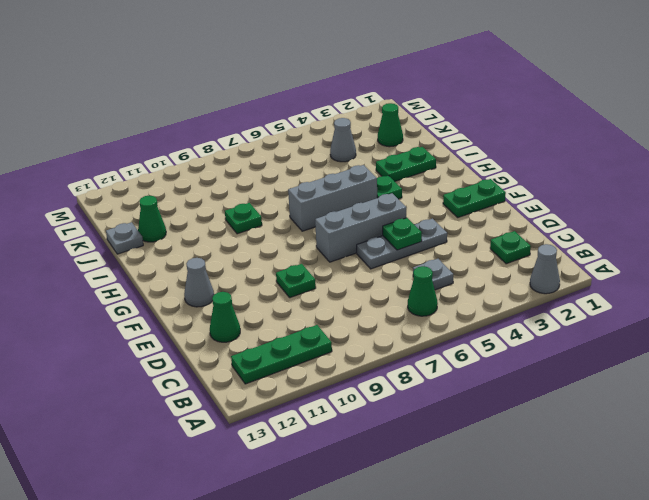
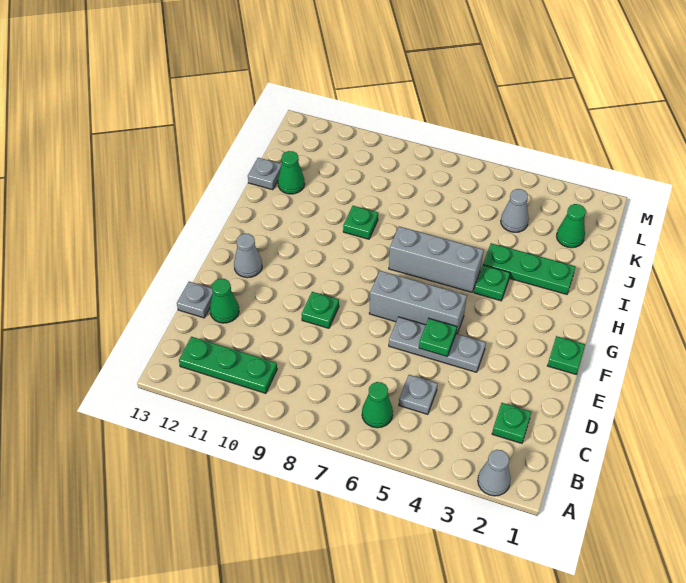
none -> grey 1x1 plate [177,282,213,318]
green 1x2 plate [443,179,506,217] -> green 1x1 plate [547,336,585,374]
green 1x2 plate [376,147,436,181] -> green 1x3 plate [483,243,575,294]

